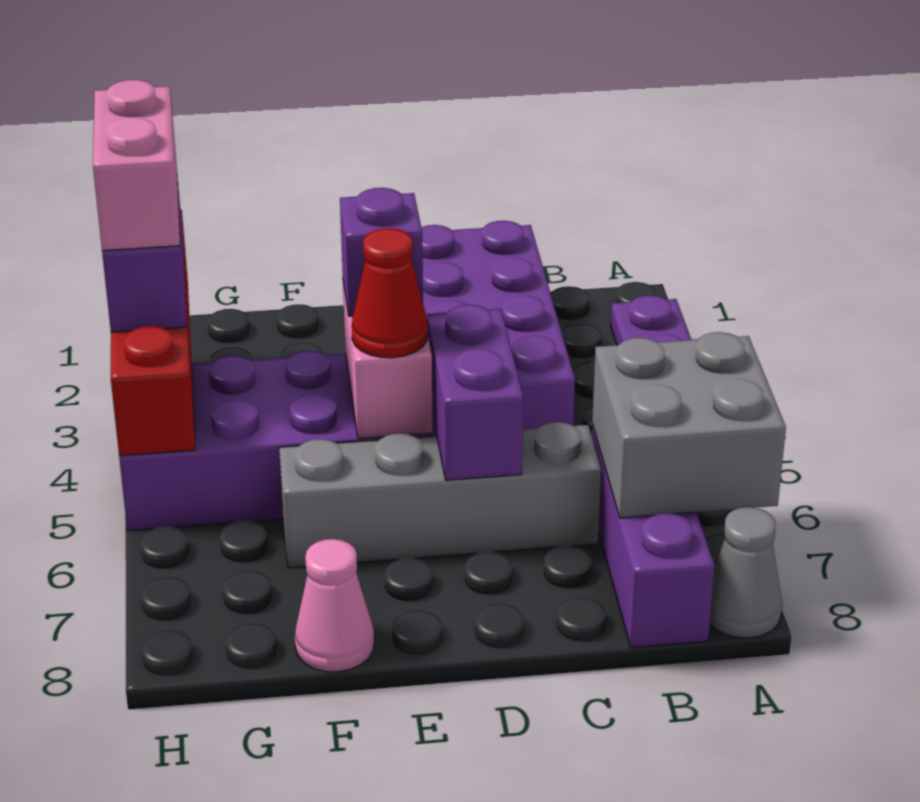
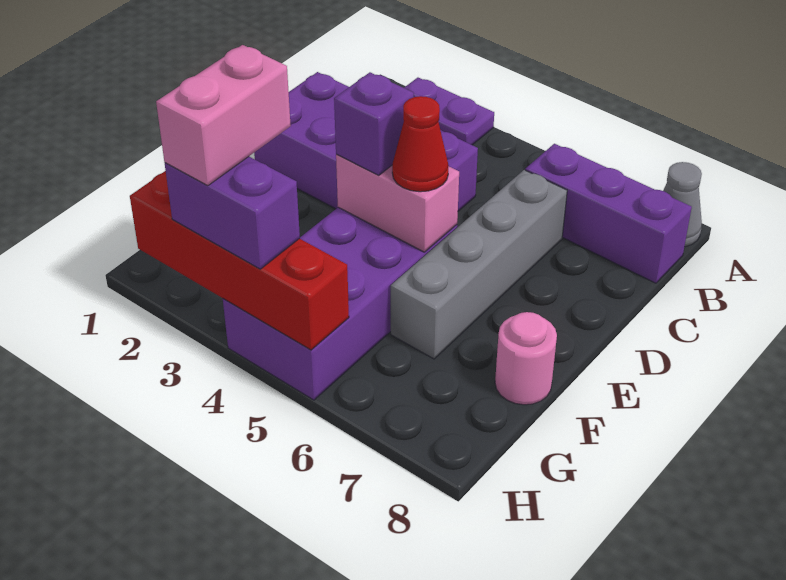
grey 2x2 brick [592,332,786,518] -> none
purple 1x2 brick [427,305,523,480] -> none
pink 1x1 cone [295,539,374,672] -> pink 1x1 round brick [495,312,557,405]
pink 1x2 brick [93,80,180,251] -> pink 1x2 brick turned to [156,45,291,186]

